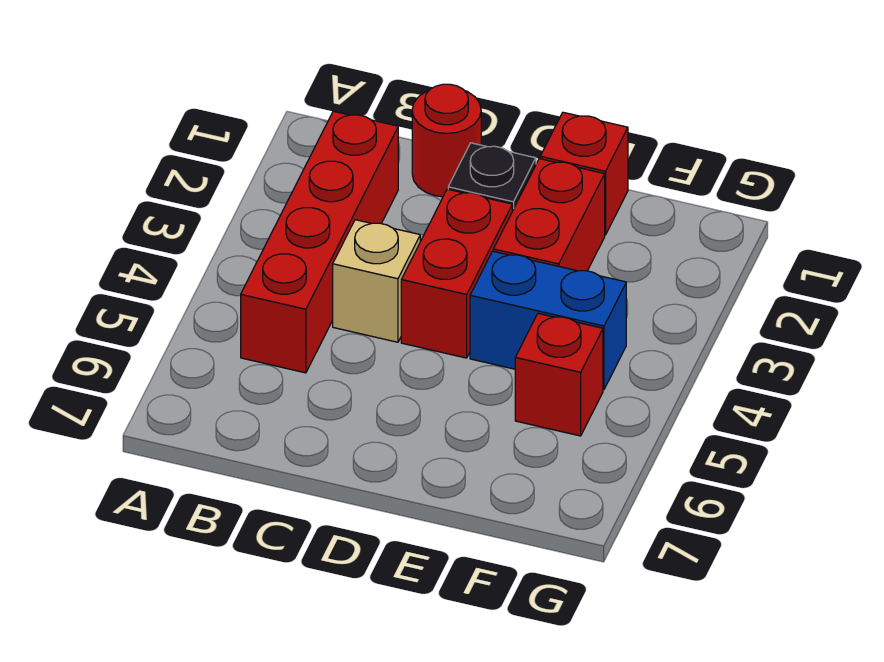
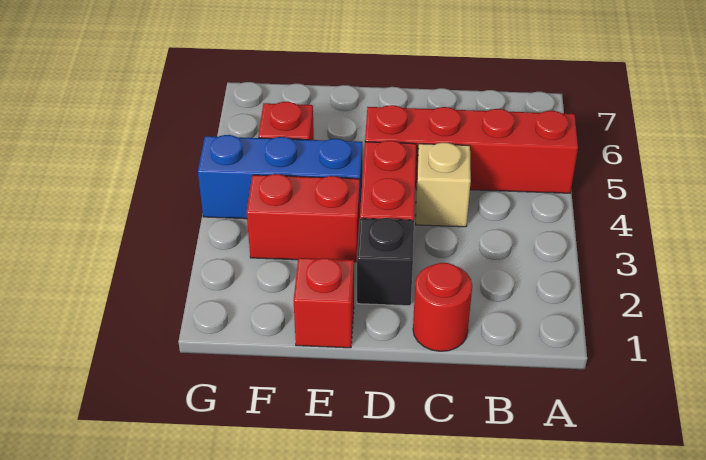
red 1x4 brick [241,111,398,373] -> red 1x4 brick turned to [365,105,578,193]
red 1x2 brick [493,159,605,271] -> red 1x2 brick turned to [247,174,360,262]
blue 1x2 brick [470,251,626,390] -> blue 1x3 brick [198,135,362,219]

